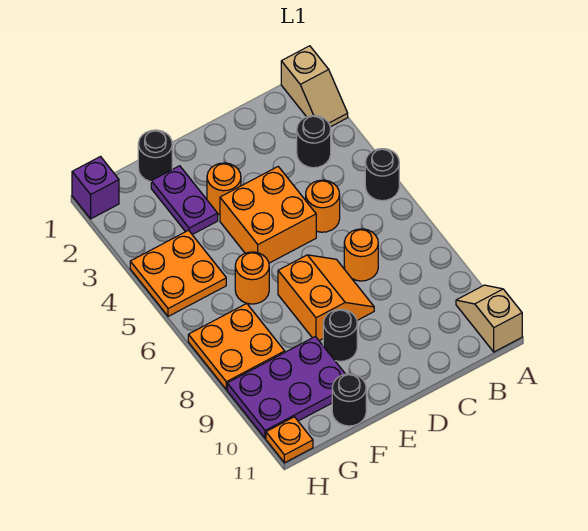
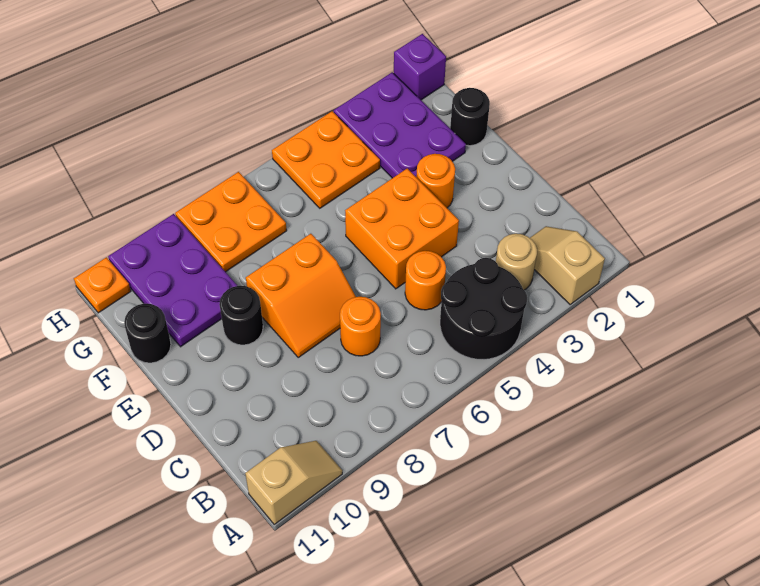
tan 1x2 slope [281,46,348,127] -> tan 1x2 slope turned to [530,226,605,305]
black 1x1 round brick [365,149,399,201] -> black 2x2 round brick [440,258,527,359]
black 1x1 round brick [297,116,331,168] -> tan 1x1 round brick [496,234,537,290]
purple 1x2 plate [151,166,218,235] -> purple 2x3 plate [334,72,466,178]
orange 1x1 round brick [235,252,269,304] -> none

